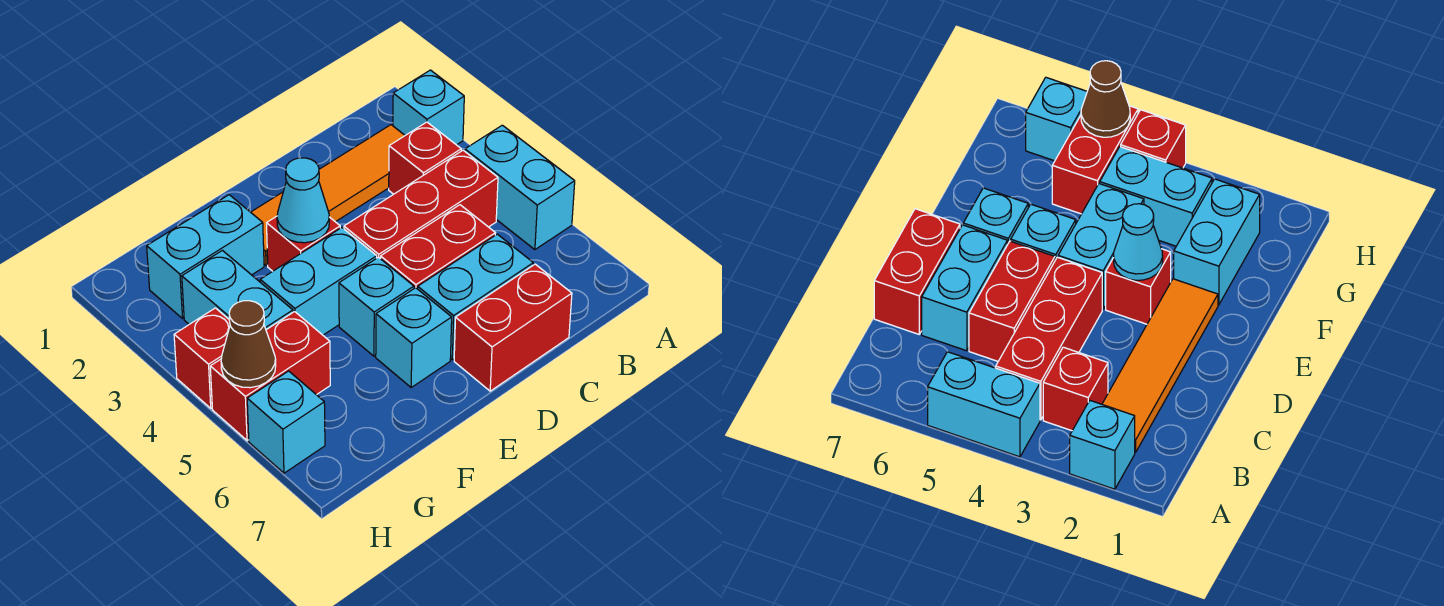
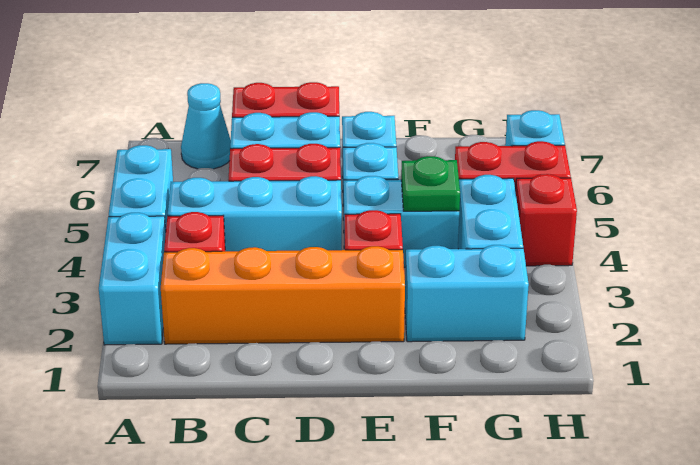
cyan 1x1 brick [393,70,464,145] -> cyan 1x2 brick [99,213,166,345]
orange 1x4 tile [251,125,405,266] -> orange 1x4 brick [161,246,405,344]
red 1x3 brick [344,150,498,259] -> cyan 1x3 brick [168,176,342,251]
cyan 1x1 cone [277,158,329,243] -> cyan 1x1 cone moved to [181,83,231,169]
none -> green 1x1 plate [401,156,460,211]
brown 1x1 cone [221,301,276,388] -> none

